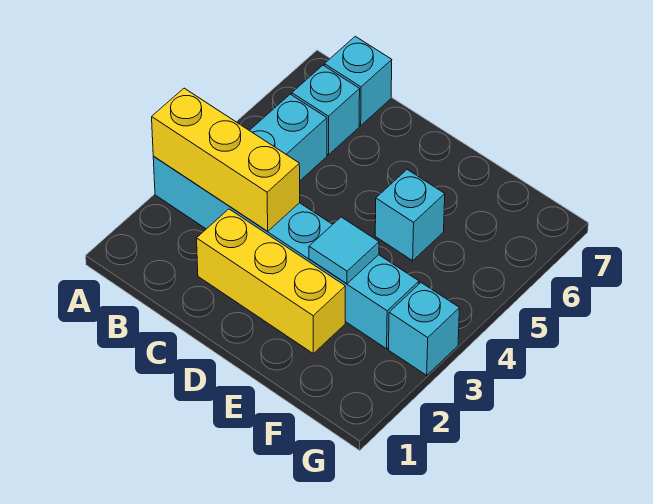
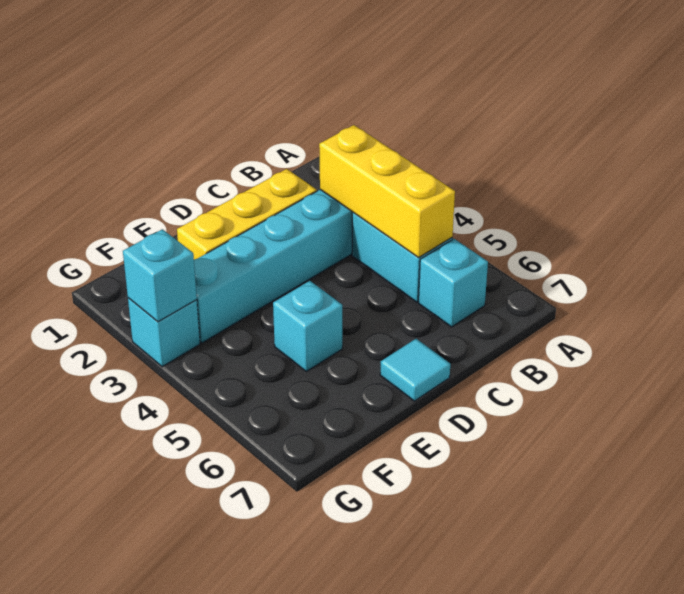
yellow 1x3 brick [152,88,300,231] -> yellow 1x3 brick turned to [319,125,455,257]
cyan 1x1 brick [324,36,392,126] -> cyan 1x1 brick moved to [123,229,197,322]
cyan 1x1 tile [309,217,379,284] -> cyan 1x1 tile moved to [380,339,450,401]

